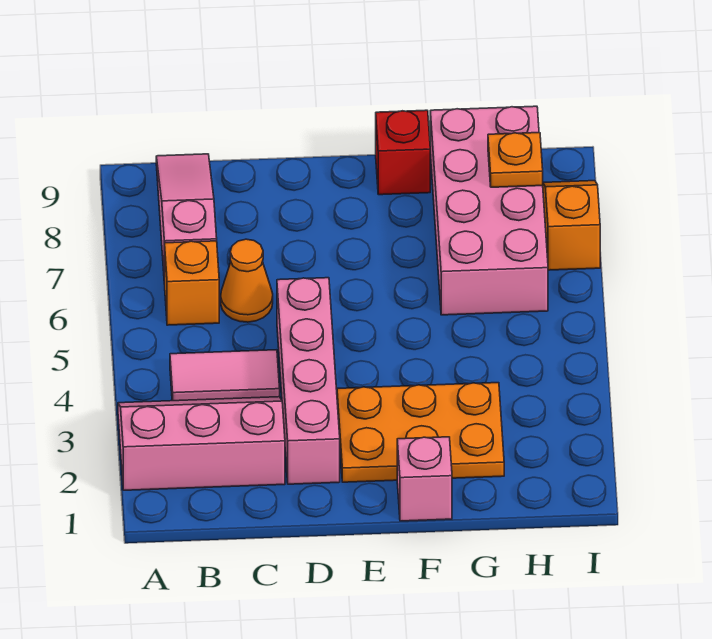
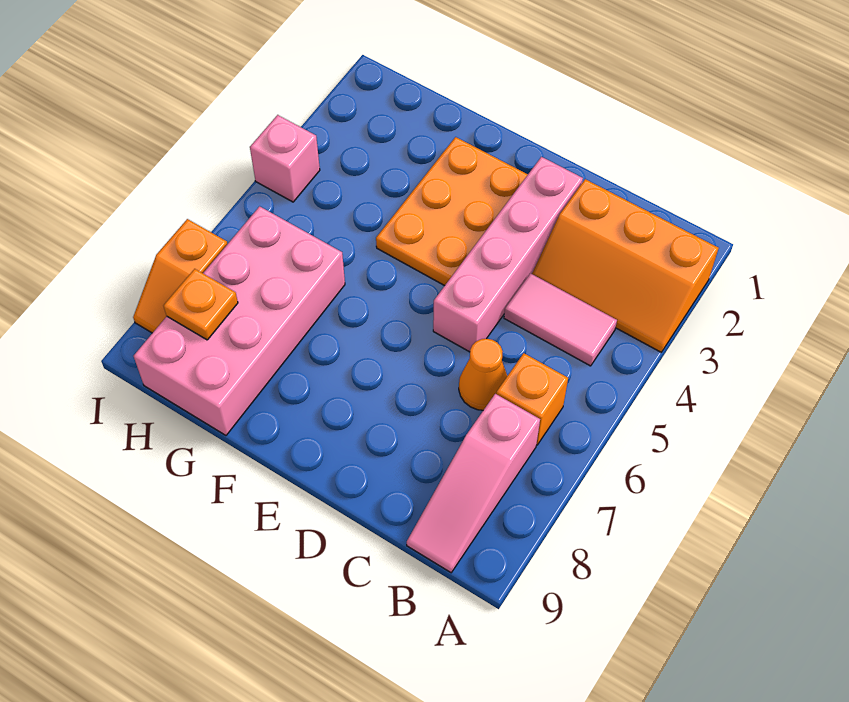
pink 2x3 slope [118,397,285,490] -> orange 2x3 slope [532,179,718,352]
orange 2x3 plate [337,383,504,482] -> orange 2x3 plate turned to [376,137,528,286]
pink 1x1 brick [397,437,452,521] -> pink 1x1 brick moved to [250,115,320,202]
red 1x1 brick [376,110,430,195] -> none

